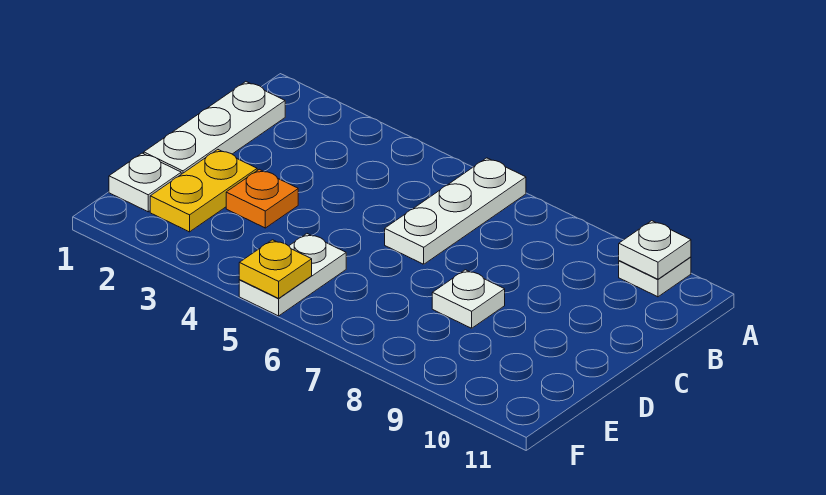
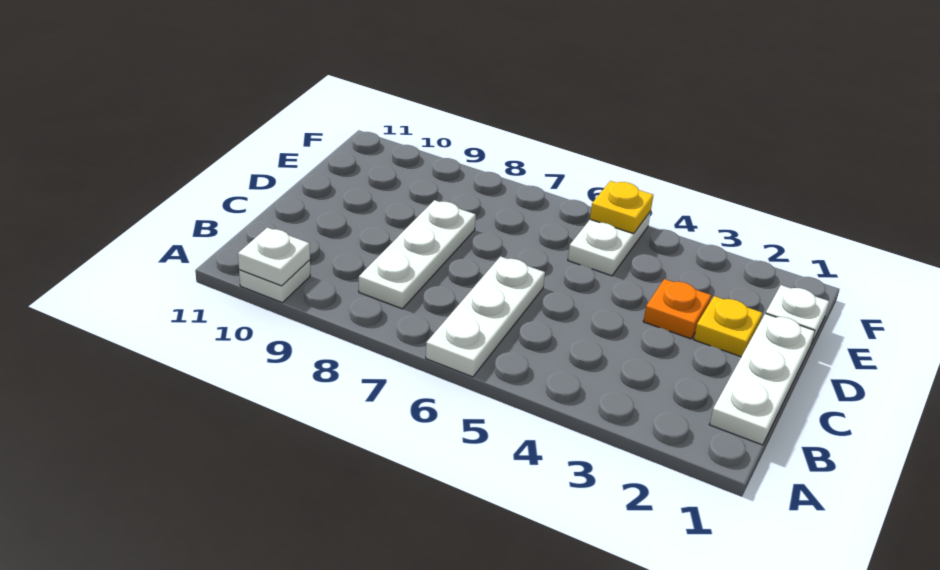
yellow 1x2 plate [150,150,257,232] -> yellow 1x1 plate [694,296,762,357]
white 1x1 plate [432,270,505,328] -> white 1x3 plate [359,200,476,309]

